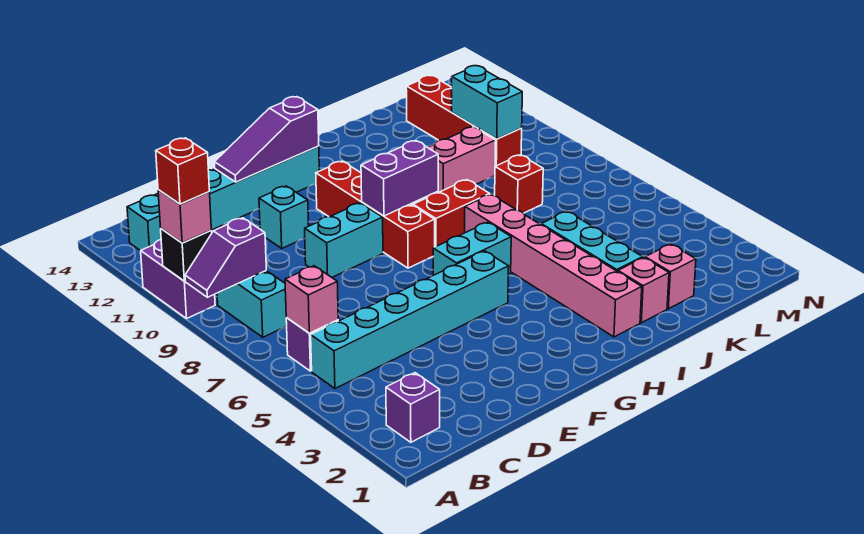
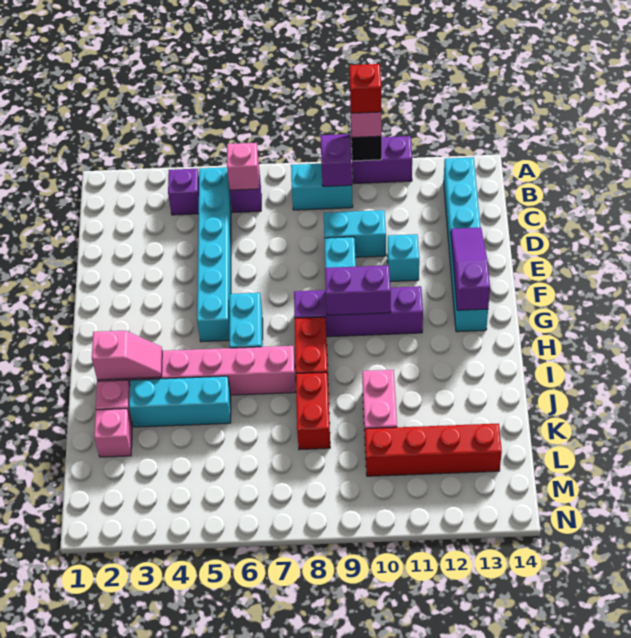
purple 1x1 brick [386,373,440,442] -> purple 1x1 brick moved to [168,169,199,215]
red 1x4 brick [316,161,435,268] -> purple 1x4 brick [294,286,423,337]
purple 1x2 brick [361,141,438,216] -> purple 1x2 brick turned to [325,265,391,315]
none -> pink 1x2 slope [92,331,162,380]
red 1x1 brick [495,155,543,213] -> red 1x2 brick [296,372,330,450]
cyan 1x2 brick [452,66,522,139] -> cyan 1x2 brick moved to [324,210,386,257]

